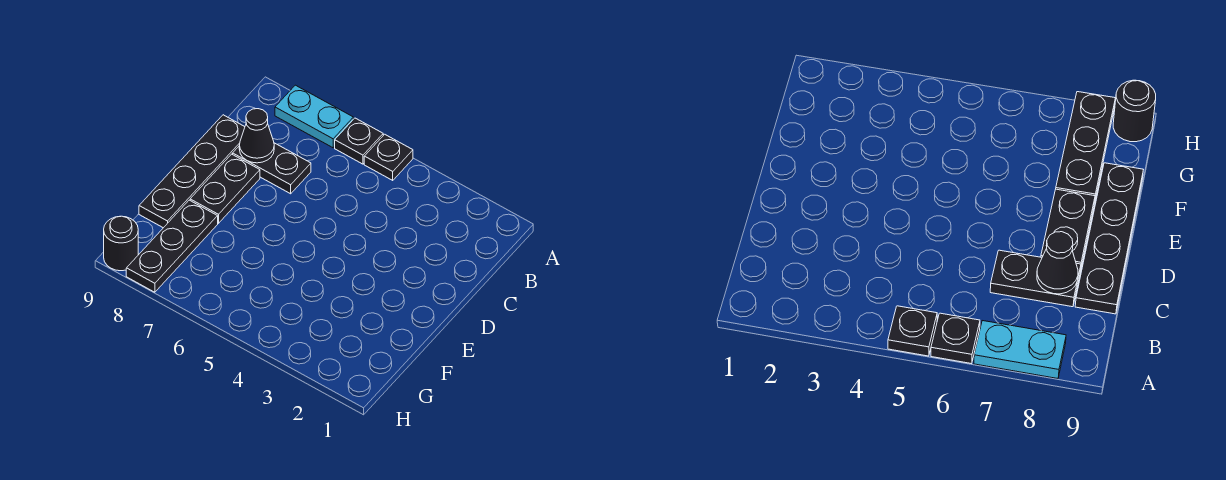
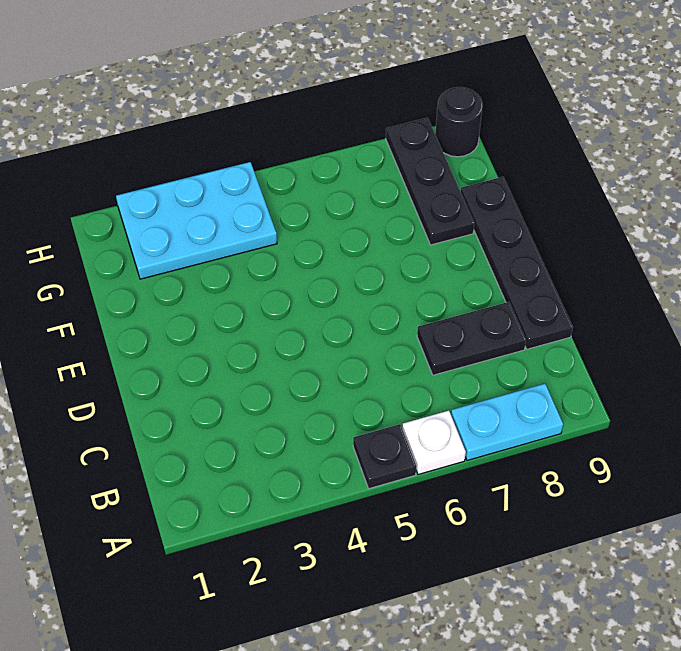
black 1x1 plate [335,118,383,164] -> white 1x1 plate [402,411,466,475]
black 1x1 cone [239,109,274,163] -> none
black 1x2 plate [190,154,260,223] -> none
none -> cyan 2x3 plate [116,162,277,279]

